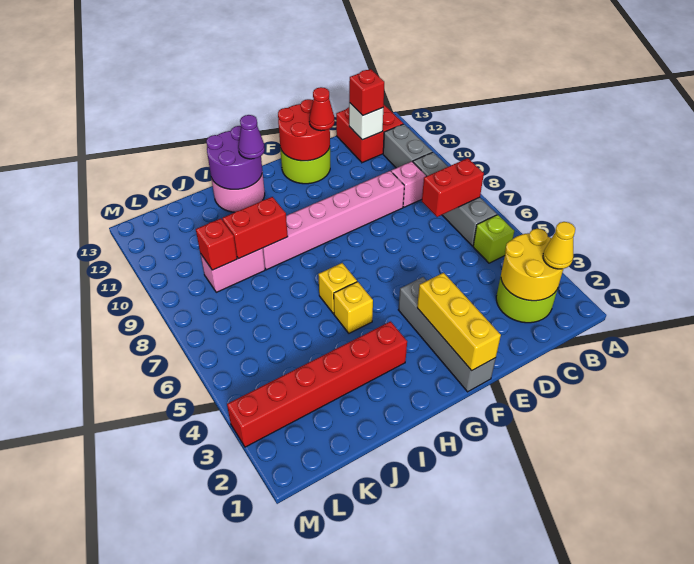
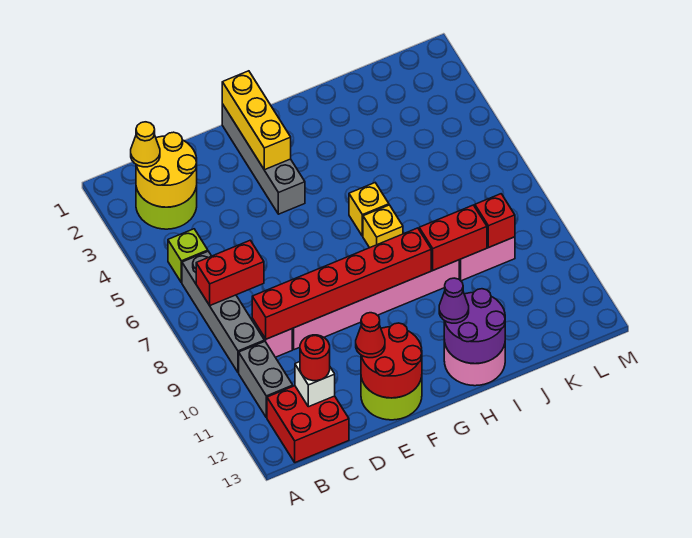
red 1x1 brick [349,69,384,115] -> red 1x1 round brick [300,335,330,381]
red 1x6 brick [227,321,407,447] -> red 1x6 brick moved to [252,228,431,339]
yellow 1x1 brick [334,282,373,333] -> yellow 1x1 brick moved to [363,205,403,248]

